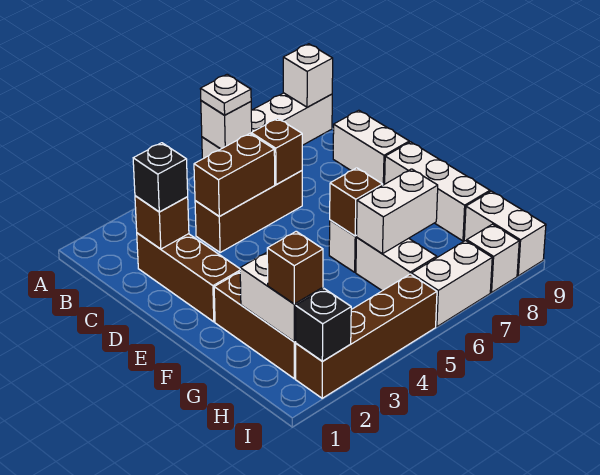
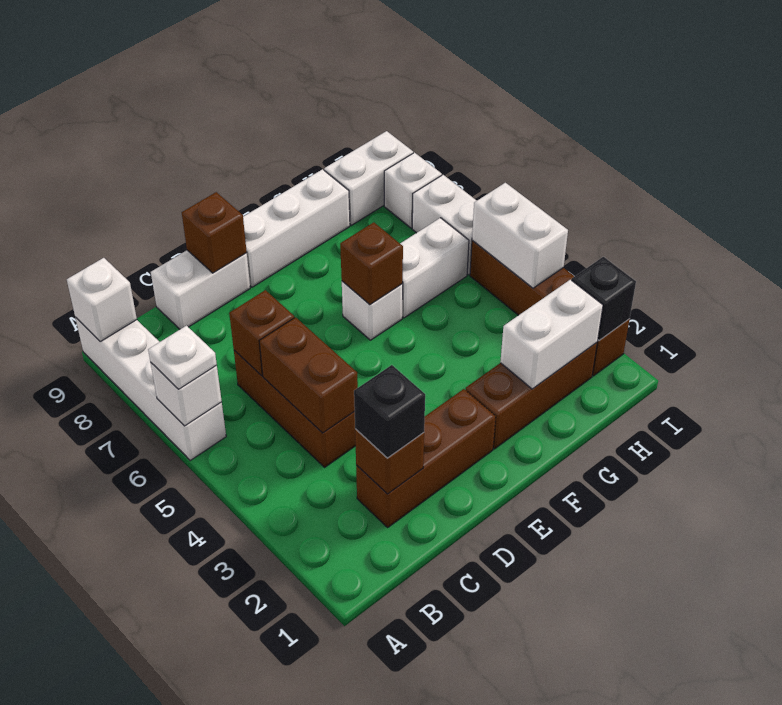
white 1x2 brick [356,169,438,254] -> white 1x2 brick moved to [472,183,568,288]
brown 1x1 brick [267,231,323,304] -> brown 1x1 brick moved to [182,192,247,273]

